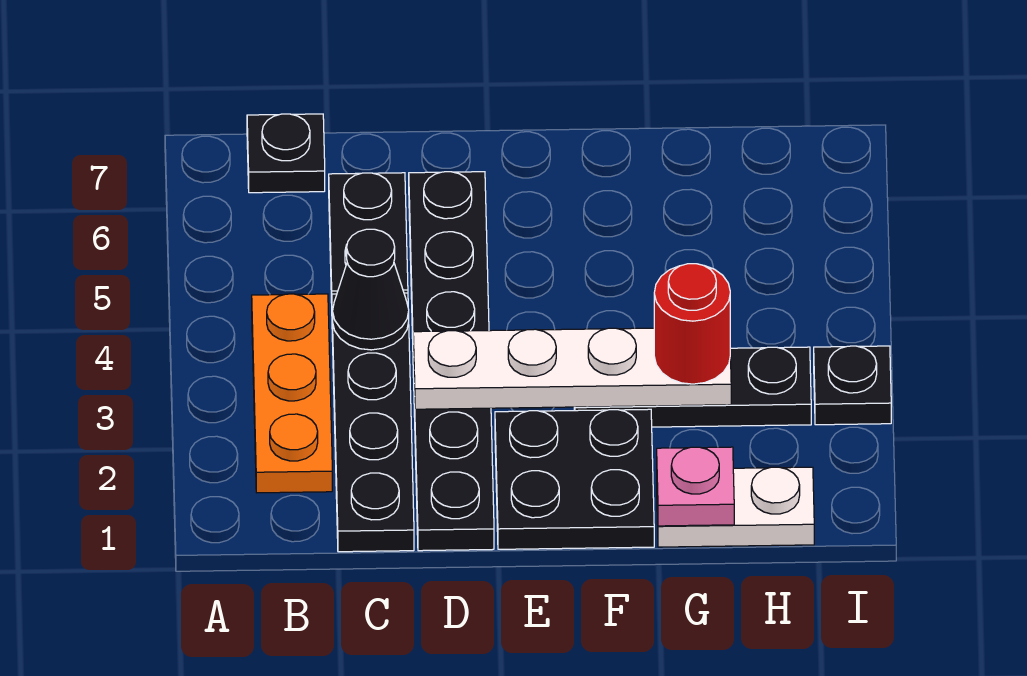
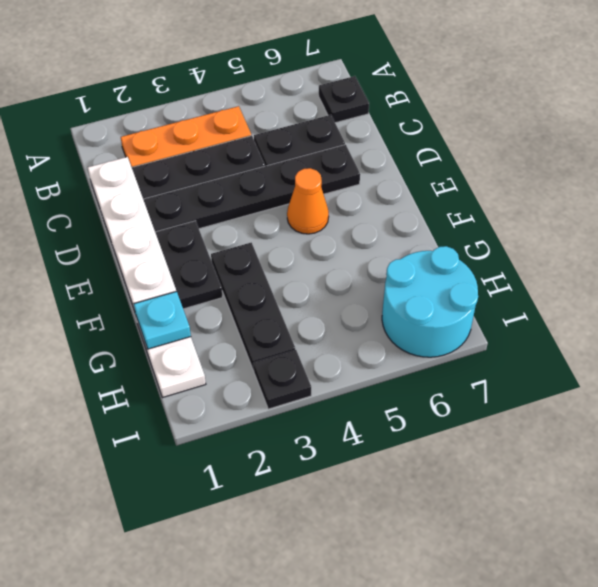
black 1x1 cone [333,229,409,350] -> none
white 1x4 plate [413,328,731,409] -> white 1x4 plate moved to [88,157,176,310]
none -> orange 1x1 cone [287,168,329,234]
pink 1x1 plate [657,447,734,526] -> cyan 1x1 plate [134,291,191,349]
red 1x1 round brick [654,264,730,384] -> none
none -> cyan 2x2 round brick [382,246,478,357]

